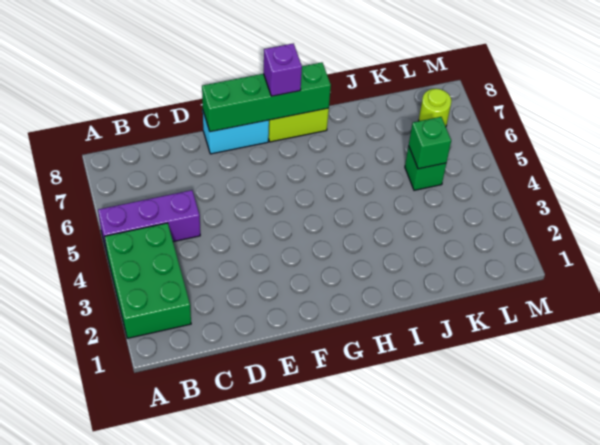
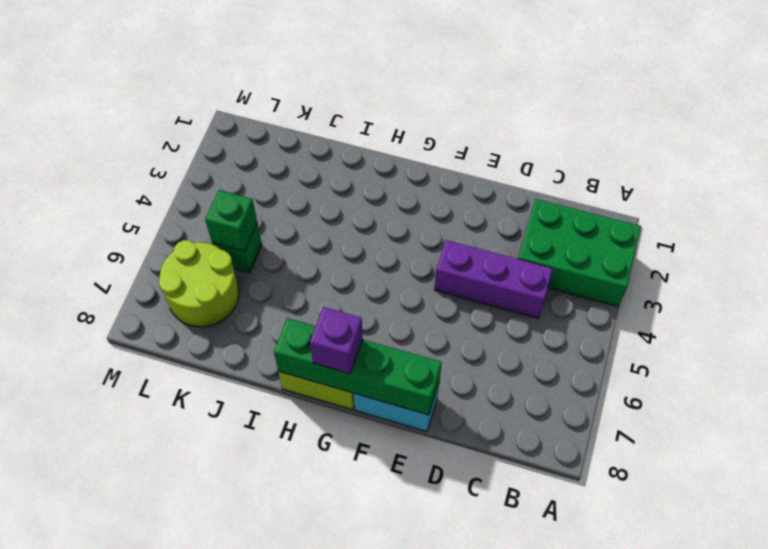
green 2x3 brick [105,223,191,338] -> green 2x3 brick turned to [518,199,641,307]
purple 1x3 brick [98,190,200,252] -> purple 1x3 brick moved to [434,240,553,319]
lime 1x1 round brick [419,89,452,126] -> lime 2x2 round brick [159,240,239,327]

